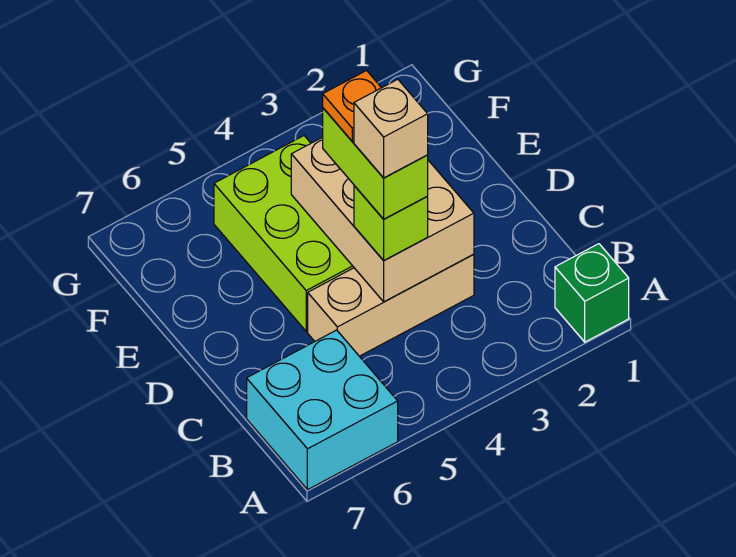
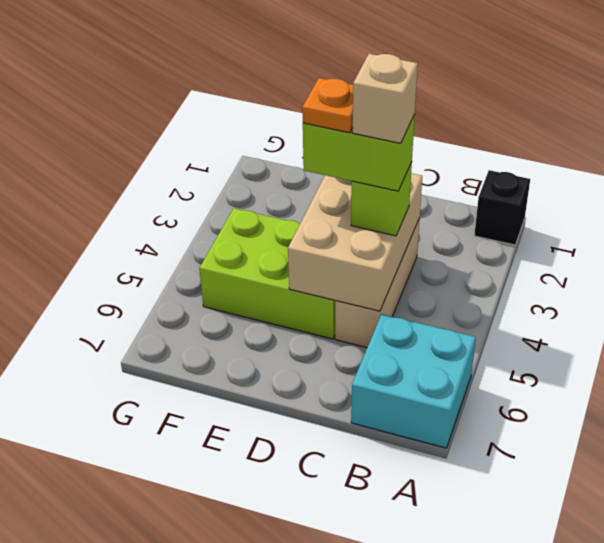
green 1x1 brick [555,244,629,342] -> black 1x1 brick [474,170,530,245]
tan 2x3 brick [291,137,474,302] -> tan 2x3 brick turned to [288,173,422,311]

